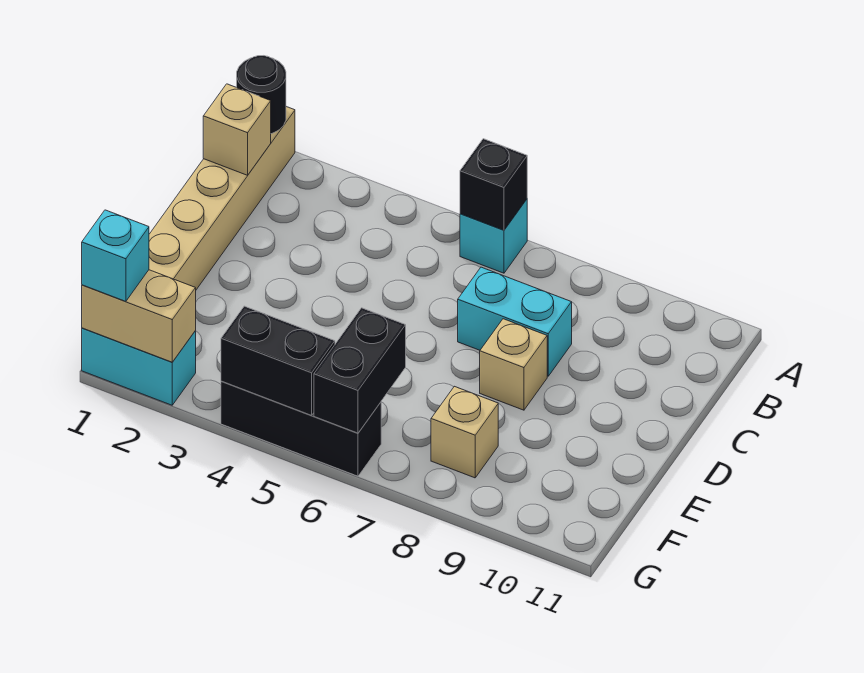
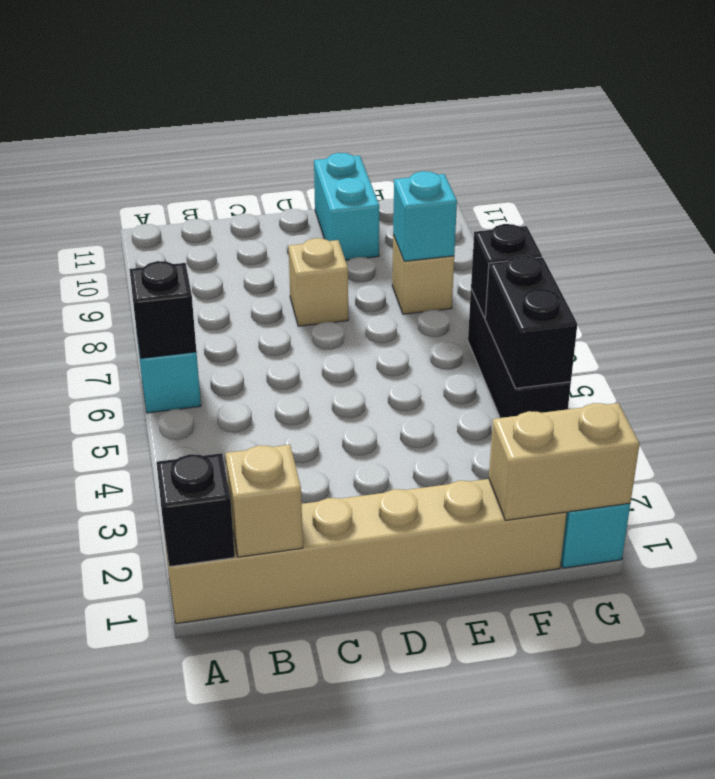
black 1x1 round brick [237,56,286,134] -> black 1x1 brick [156,453,235,567]
cyan 1x2 brick [458,267,572,376] -> cyan 1x2 brick moved to [314,153,379,260]
black 1x2 brick [314,308,406,433] -> black 1x1 brick [471,224,542,318]
tan 1x2 brick [82,270,196,362] -> tan 1x2 brick turned to [489,403,640,520]
cyan 1x1 brick [82,210,149,301] -> cyan 1x1 brick moved to [393,171,457,261]

